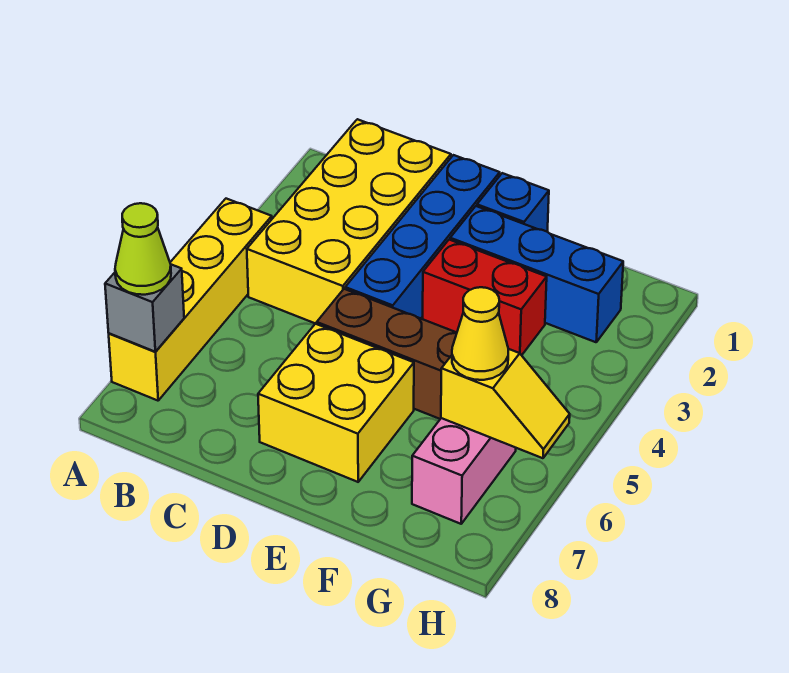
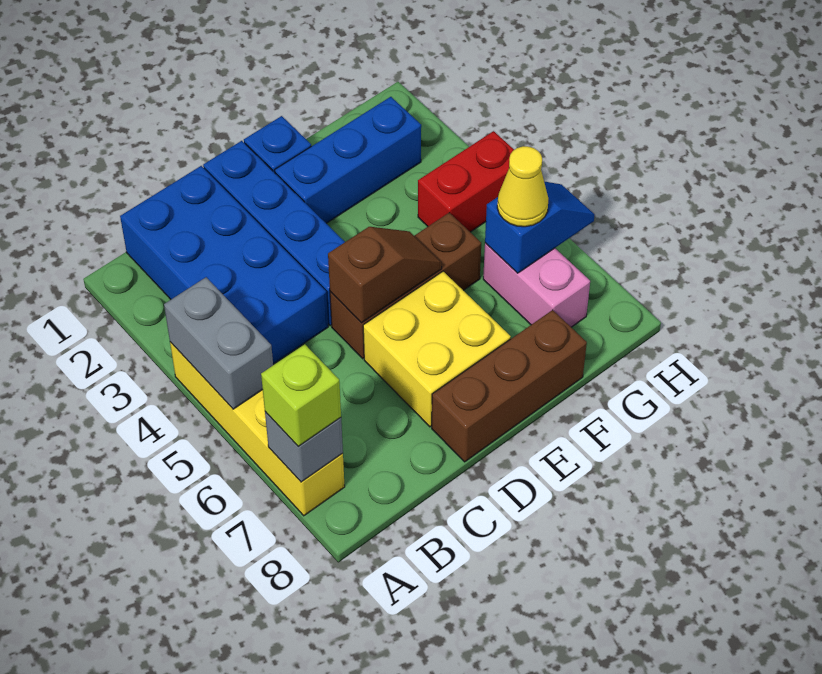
none -> grey 1x2 brick [164,277,273,409]
lime 1x1 cone [115,203,171,295] -> lime 1x1 brick [261,344,341,447]
yellow 2x4 brick [247,119,451,324] -> blue 2x4 brick [120,166,328,364]
none -> brown 1x2 slope [328,227,442,323]
none -> brown 1x3 brick [432,310,587,462]
red 1x2 brick [423,240,547,355] -> red 1x2 brick moved to [418,131,514,232]
yellow 1x2 slope [441,349,570,458] -> blue 1x2 slope [485,181,595,273]

